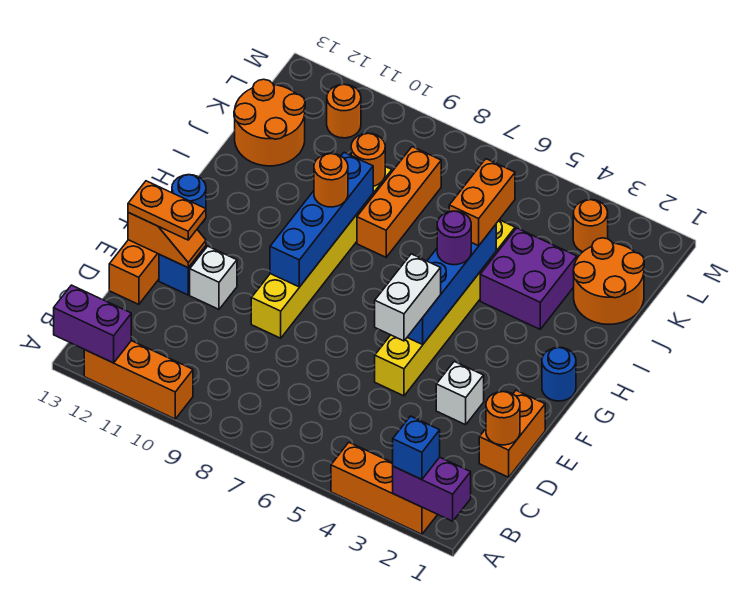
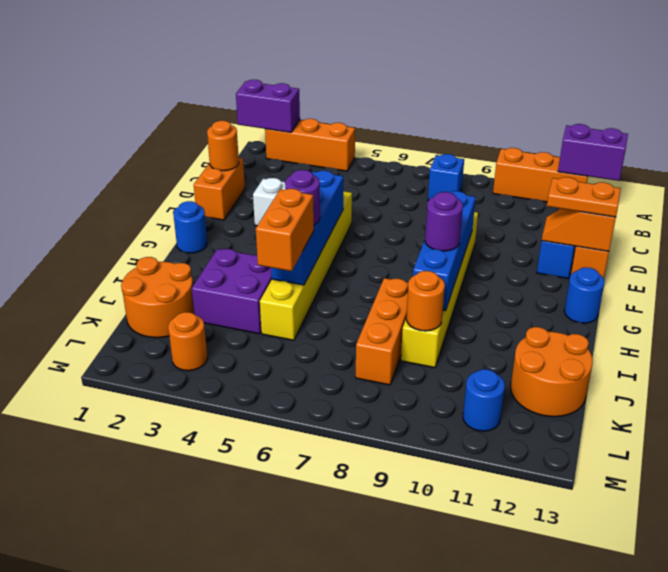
blue 1x1 brick [393,416,440,480] -> blue 1x1 brick moved to [428,154,464,200]
white 1x2 brick [375,254,441,341] -> none
white 1x1 brick [190,246,237,309] -> none
orange 1x1 round brick [314,154,348,207] -> purple 1x1 round brick [425,192,463,251]
orange 1x1 round brick [327,84,361,138] -> blue 1x1 round brick [463,369,505,431]

